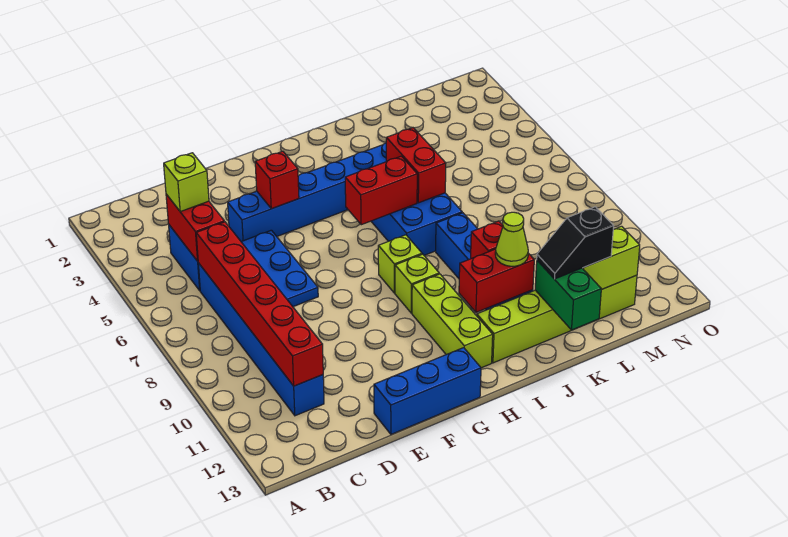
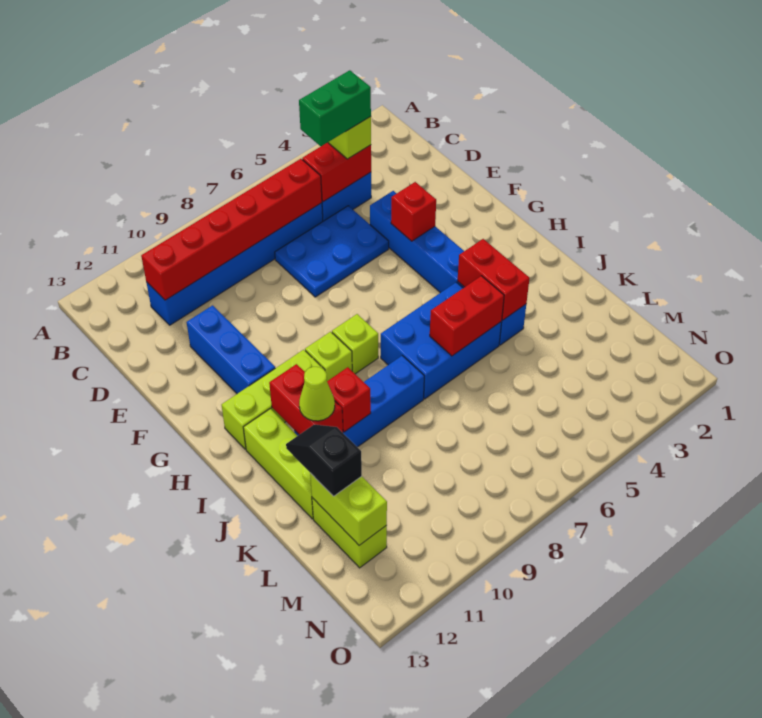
blue 1x3 brick [374,348,481,434] -> blue 1x3 brick moved to [186,305,275,394]
red 1x2 brick [345,156,417,225] -> red 1x2 brick moved to [458,239,530,320]
green 1x2 brick [535,261,601,330] -> green 1x2 brick moved to [299,70,371,146]

